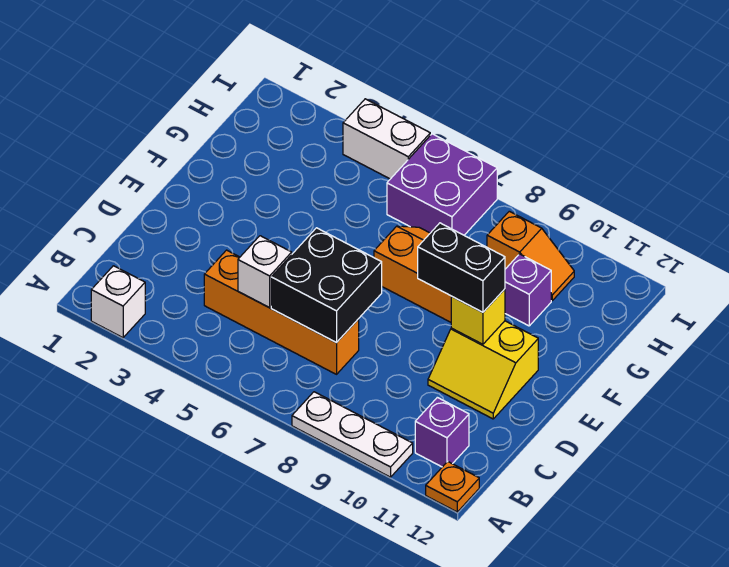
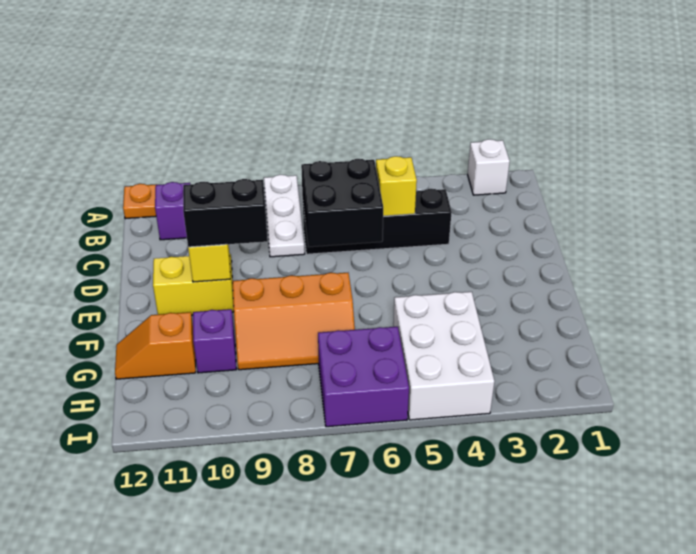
white 1x3 plate [292,392,413,477] -> white 1x3 plate turned to [264,175,305,257]
orange 1x4 brick [204,250,359,374] -> black 1x4 brick [303,189,452,254]
white 1x1 brick [238,236,292,308] -> yellow 1x1 brick [376,156,417,216]
orange 1x2 slope [487,211,574,300] -> orange 1x2 slope moved to [115,312,196,379]
white 1x2 brick [343,99,430,179] -> white 2x3 brick [393,292,494,420]

